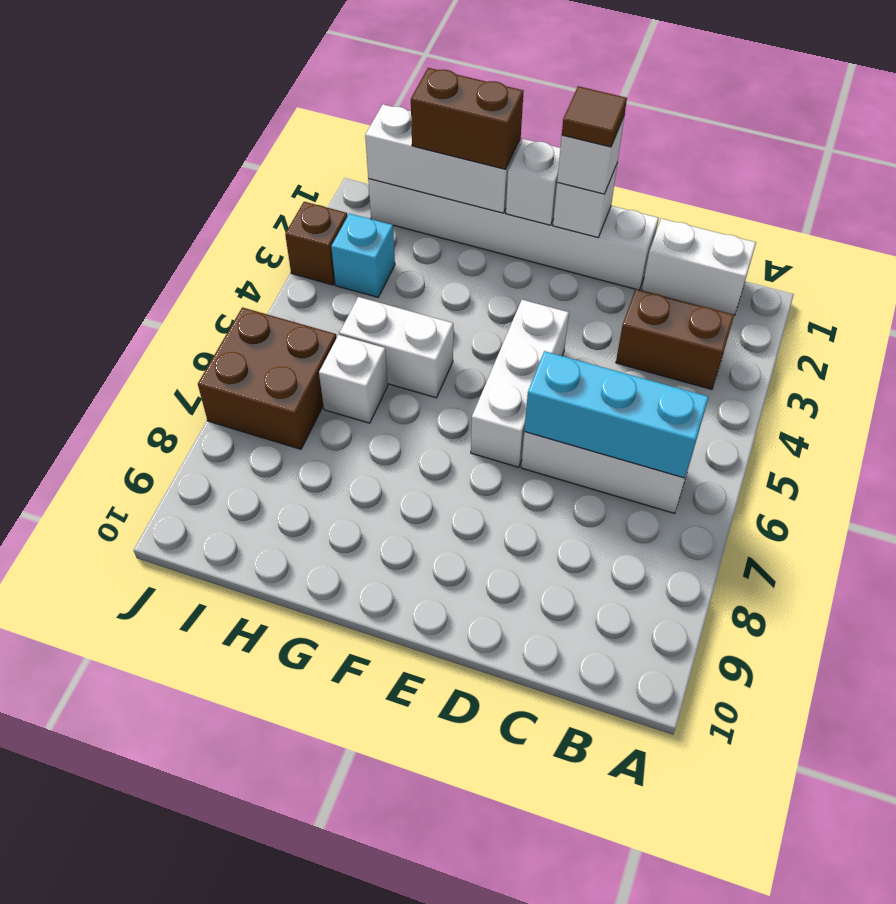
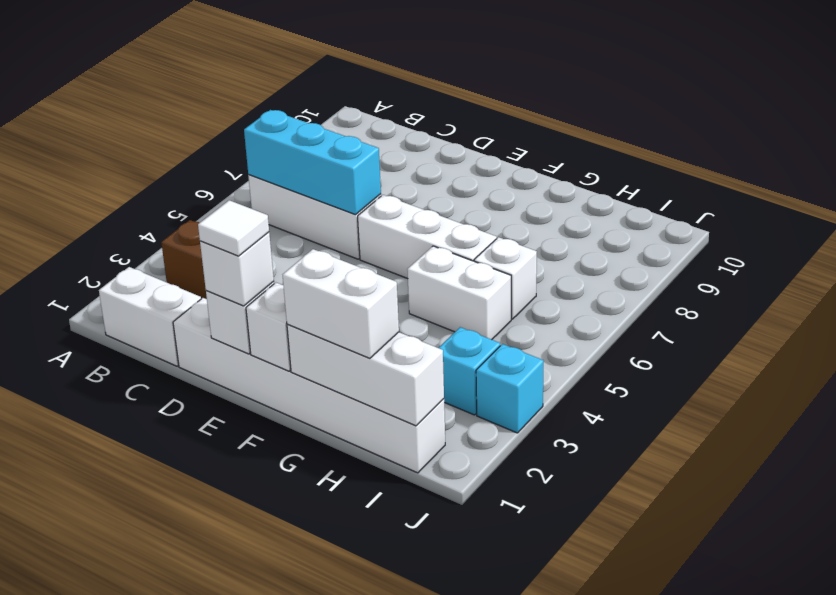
brown 1x1 tile [562,86,627,147] -> white 1x1 tile [198,200,269,256]
white 1x3 brick [471,300,569,467] -> white 1x3 brick turned to [358,195,497,279]
brown 1x2 brick [411,68,524,169] -> white 1x2 brick [283,249,399,358]
brown 2x2 brick [198,307,337,449] -> none
brown 1x1 brick [285,202,347,285] -> cyan 1x1 brick [476,344,544,433]

